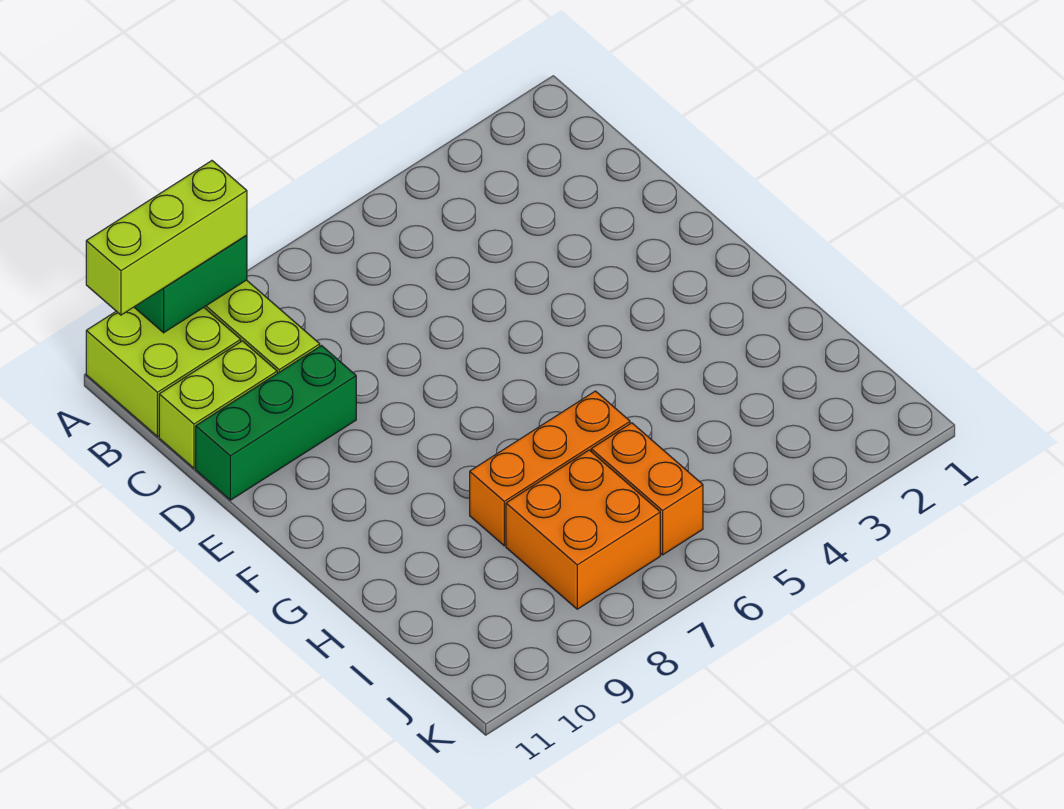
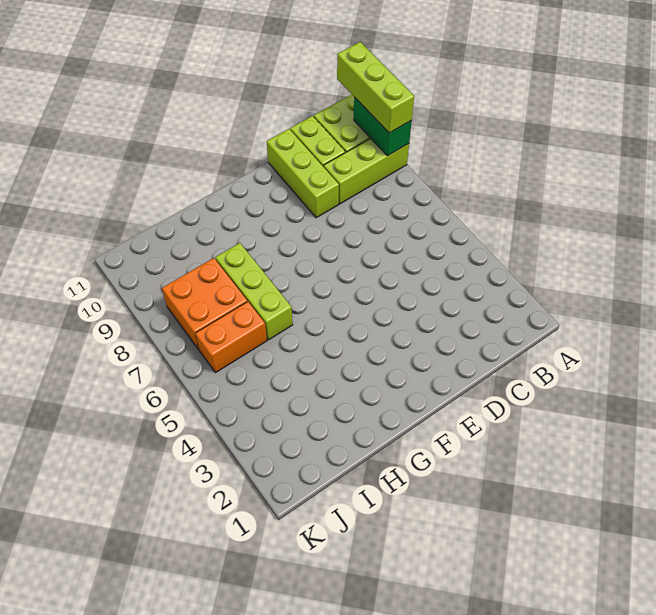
green 1x3 brick [196,346,356,500] -> lime 1x3 brick [267,129,339,218]
orange 1x3 brick [470,391,630,546] -> lime 1x3 brick [215,243,293,340]

